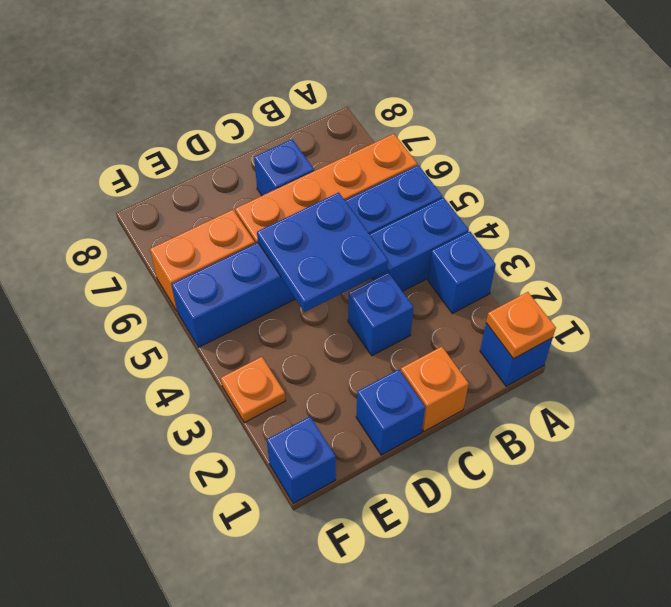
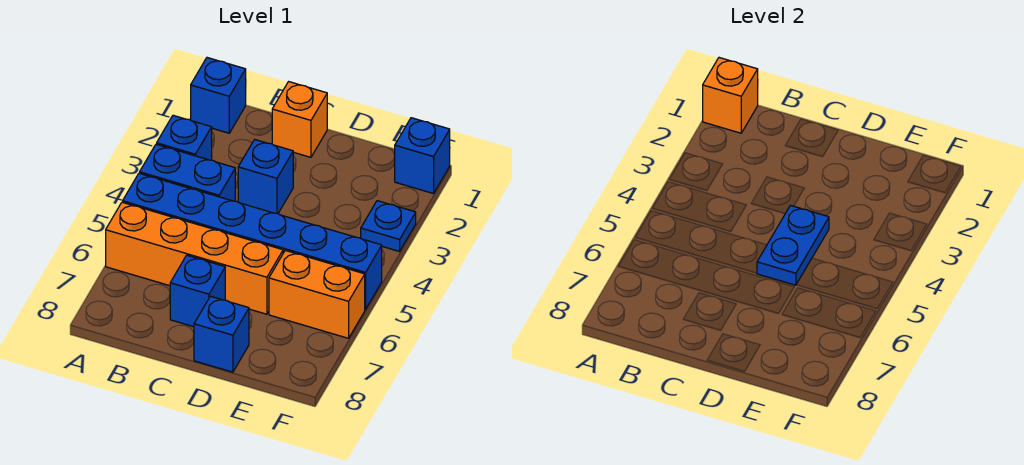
orange 1x1 plate [486,292,556,359] -> orange 1x1 brick [703,58,758,133]
blue 2x2 plate [257,192,388,312] -> blue 1x2 plate [757,205,829,285]
blue 1x1 brick [356,369,425,455] -> blue 1x1 brick moved to [194,296,249,372]
orange 1x1 plate [221,357,286,423] -> blue 1x1 plate [361,201,416,251]

